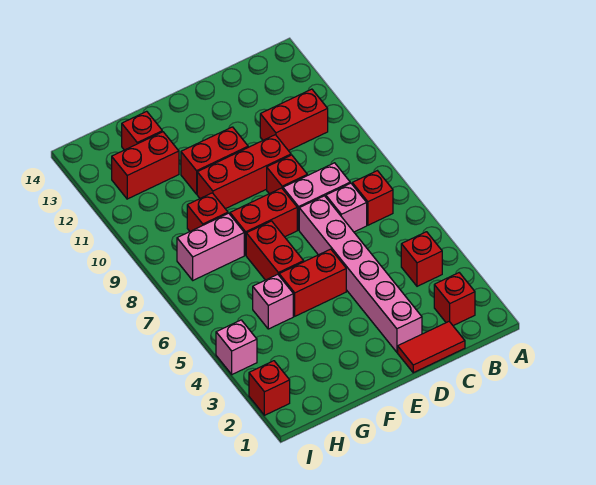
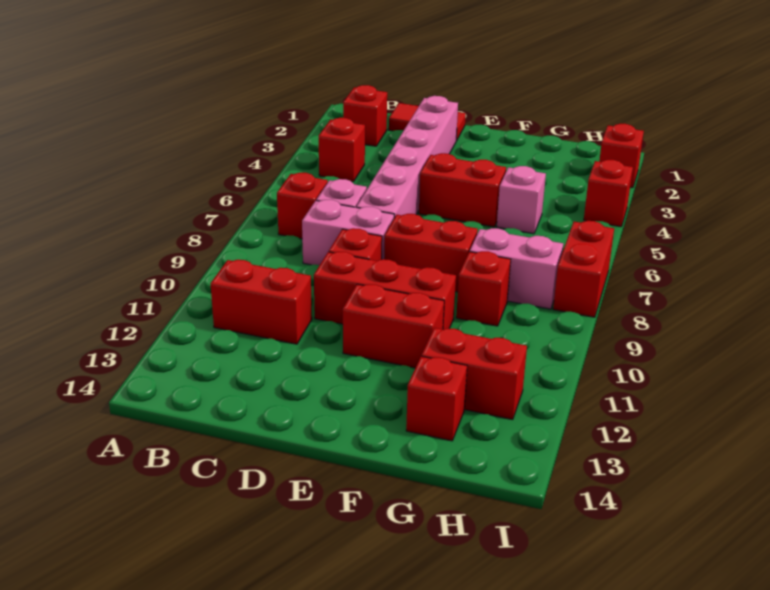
red 1x2 brick [246,221,304,280] -> red 1x2 brick moved to [553,221,614,317]
pink 1x1 brick [216,320,257,374] -> red 1x1 brick [584,160,633,227]

